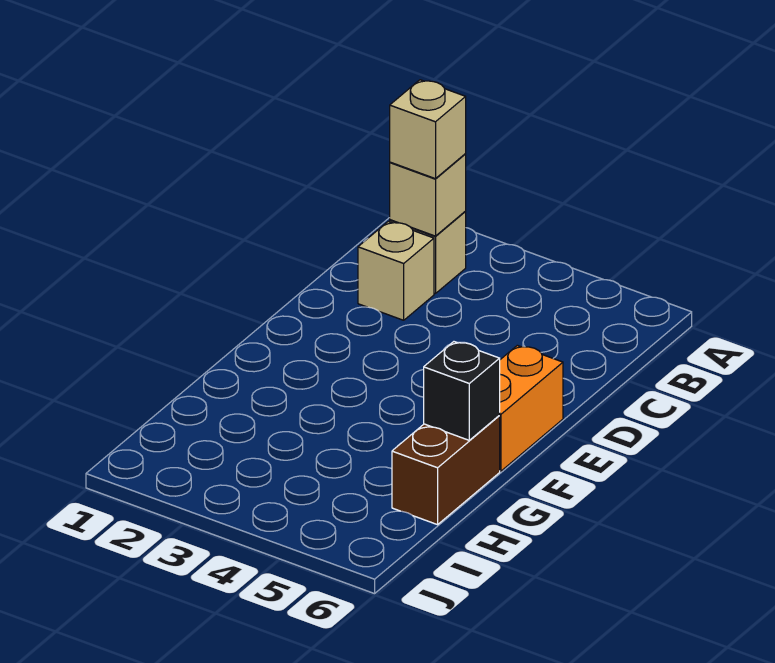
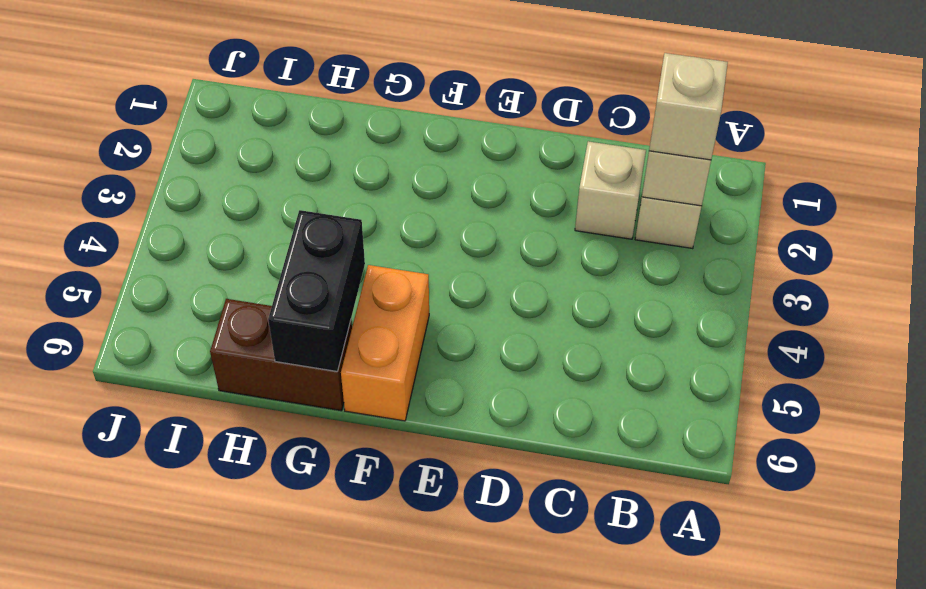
orange 1x2 brick [499,345,563,471] -> orange 1x2 brick turned to [341,265,429,421]
black 1x1 brick [424,342,500,440] -> black 1x2 brick [268,210,365,372]

